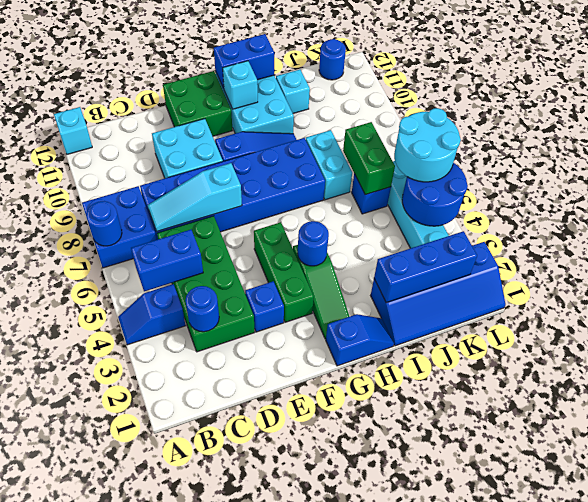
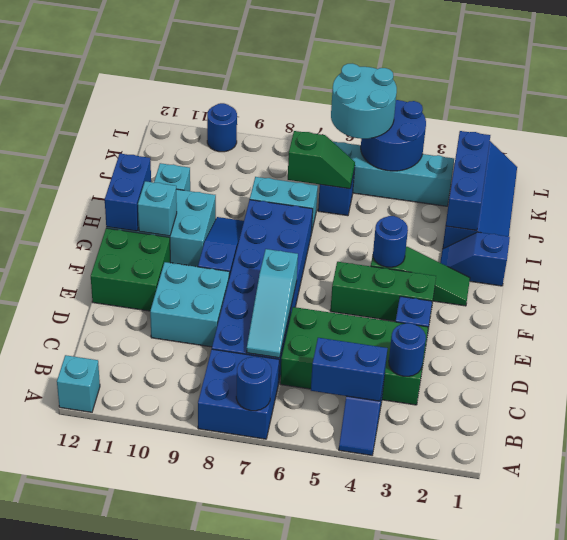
blue 1x2 brick [131,230,203,291] -> blue 1x2 brick turned to [311,338,388,401]
blue 1x2 slope [326,314,394,366] -> blue 1x2 slope turned to [440,232,510,286]
green 1x2 brick [343,122,395,195] -> green 1x2 slope [288,131,355,189]
blue 1x1 round brick [319,39,346,80] -> blue 1x1 round brick moved to [207,103,237,152]

